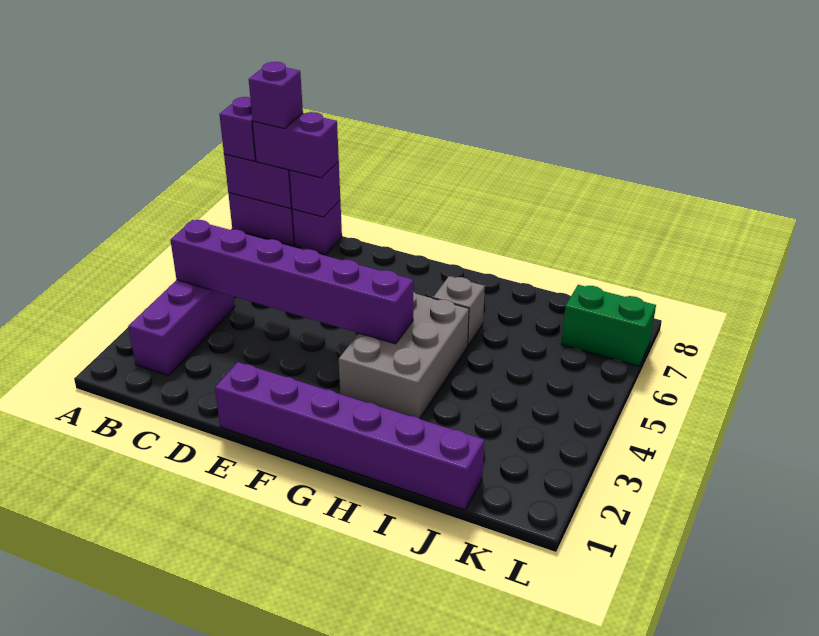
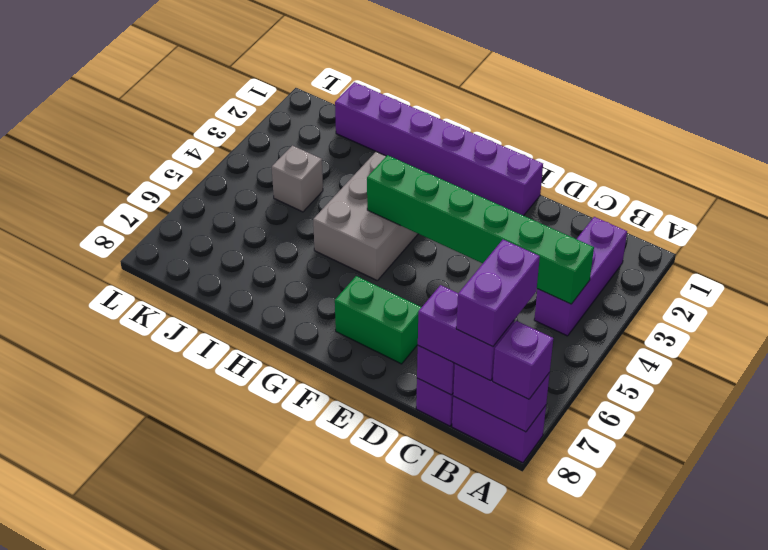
purple 1x6 brick [170,220,413,344] -> green 1x6 brick [367,155,594,304]
purple 1x1 brick [249,62,303,129] -> purple 1x2 brick [456,240,540,347]
grey 1x1 brick [433,276,485,345] -> grey 1x1 brick moved to [272,146,323,212]
green 1x2 brick [561,285,656,366] -> green 1x2 brick moved to [335,276,422,364]

